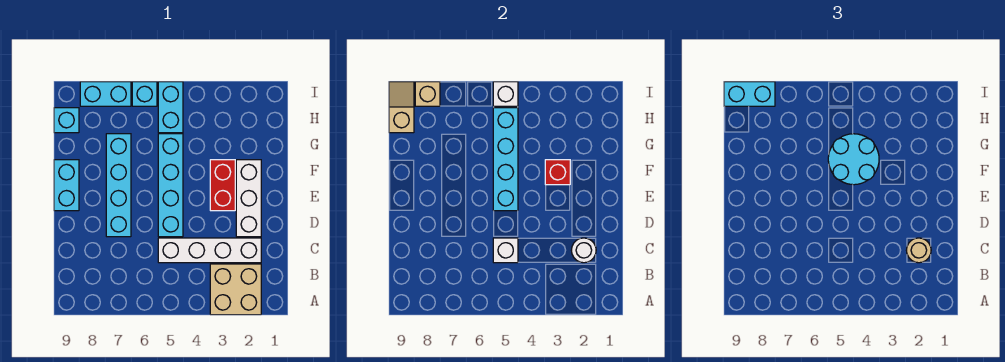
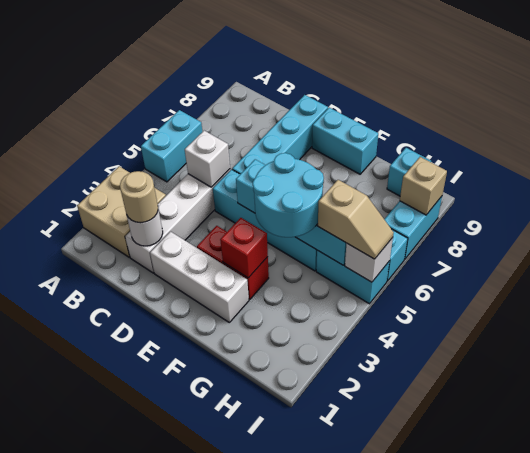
cyan 1x4 brick [106,134,131,237] -> cyan 1x4 brick turned to [232,95,328,174]
tan 1x2 slope [389,82,414,133] -> tan 1x2 slope moved to [318,180,394,259]
cyan 1x2 brick [724,82,775,106] -> cyan 1x2 brick moved to [141,110,202,182]

